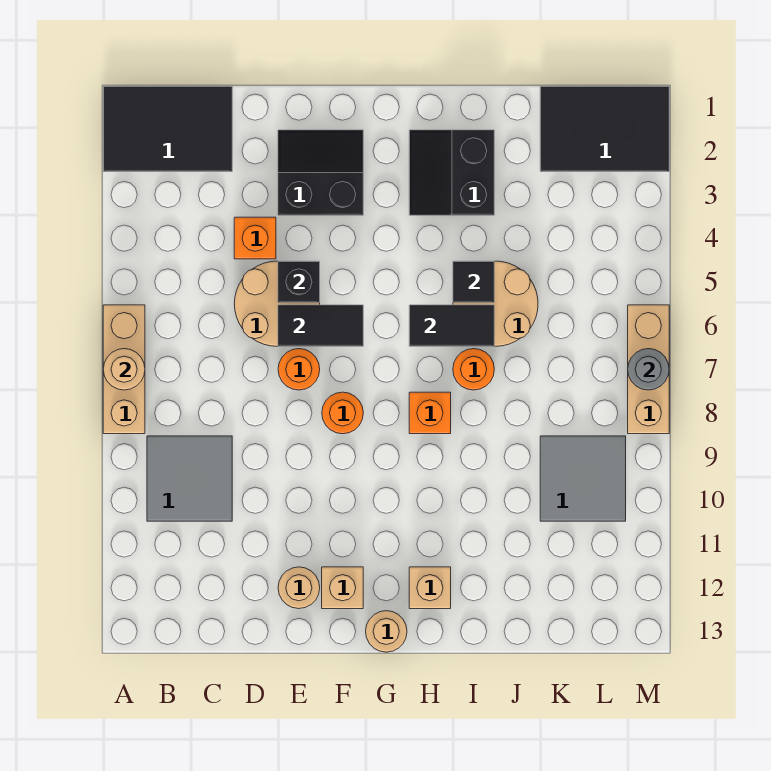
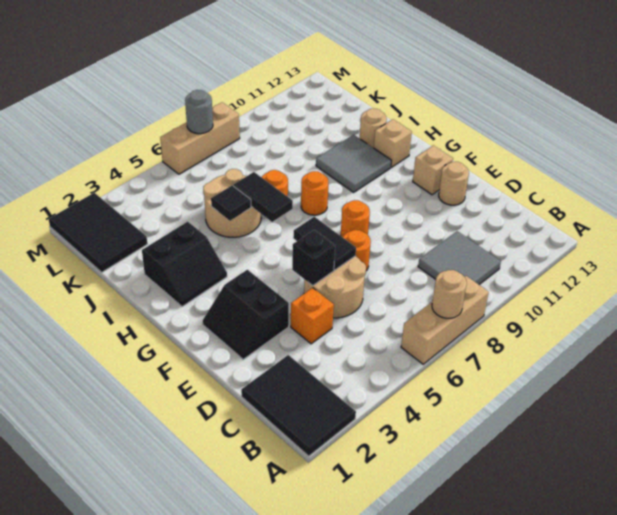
tan 1x1 round brick [366,611,407,652] -> tan 1x1 round brick moved to [360,108,387,148]
orange 1x1 brick [409,392,451,434] -> orange 1x1 round brick [301,171,328,215]
grey 2x2 tile [540,436,626,521] -> grey 2x2 tile moved to [316,135,391,192]

